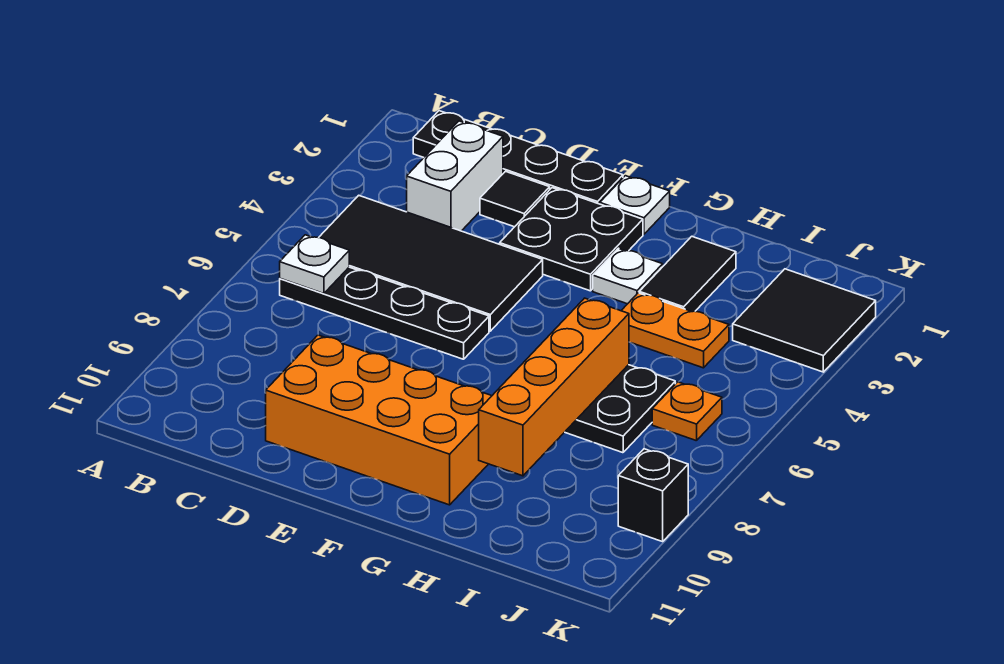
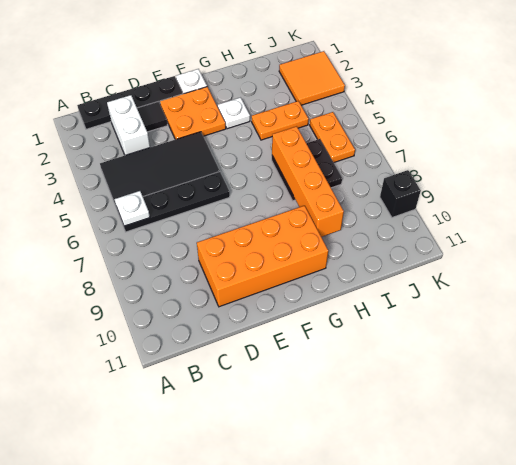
black 2x2 plate [500,188,643,291] -> orange 2x2 plate [160,87,226,140]
black 1x2 tile [639,236,736,312] -> none
black 2x2 tile [733,269,876,372] -> orange 2x2 tile [279,51,345,105]
orange 1x1 plate [652,382,722,441] -> orange 1x2 plate [310,112,355,163]

